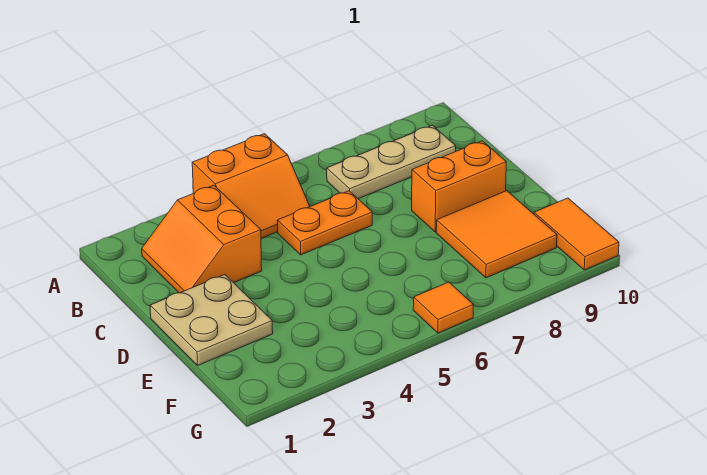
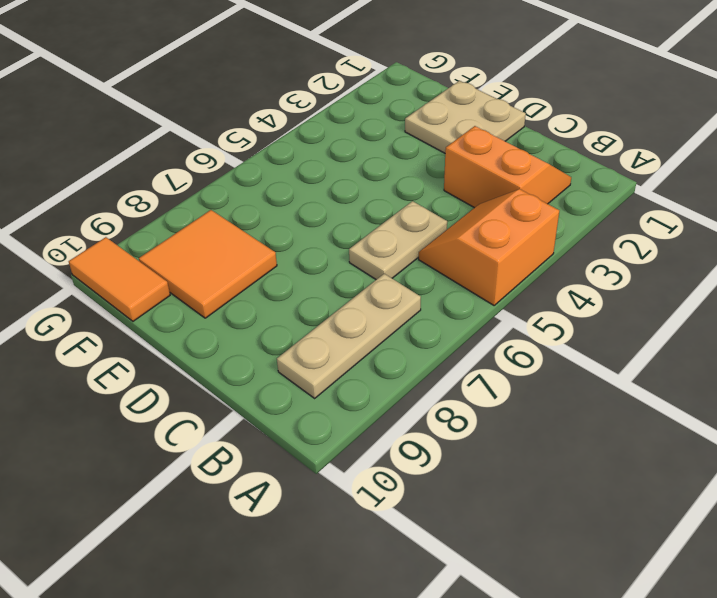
orange 1x2 plate [277,191,372,255] -> tan 1x2 plate [349,201,447,280]
orange 1x2 brick [412,141,506,232] -> none
orange 1x1 tile [413,282,473,333] -> none

